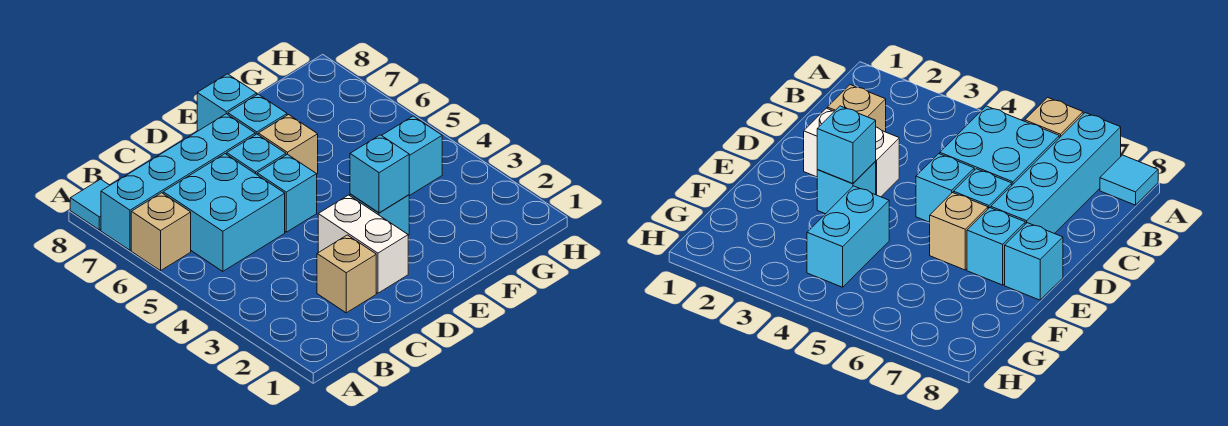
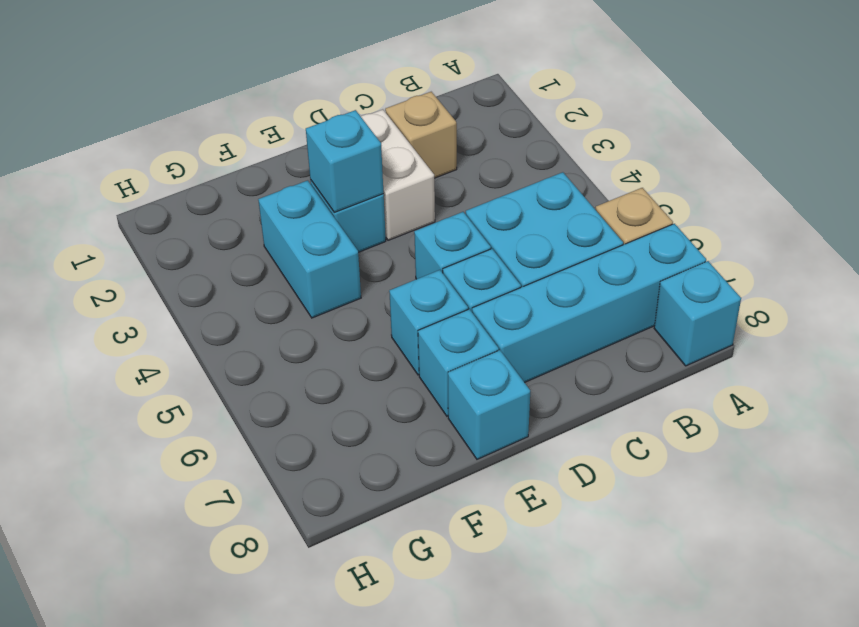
cyan 1x1 tile [70,179,110,230] -> cyan 1x1 brick [654,261,741,366]
tan 1x1 brick [258,115,318,174] -> cyan 1x1 brick [389,270,468,375]
cyan 1x2 brick [382,116,442,196] -> cyan 1x2 brick turned to [258,180,361,318]

